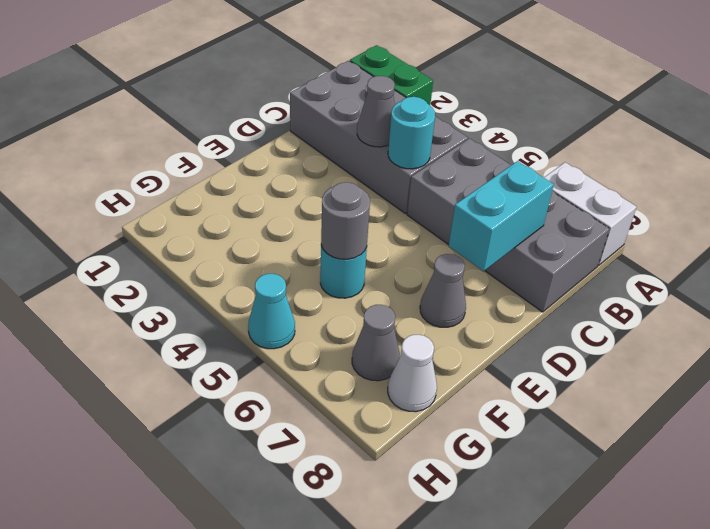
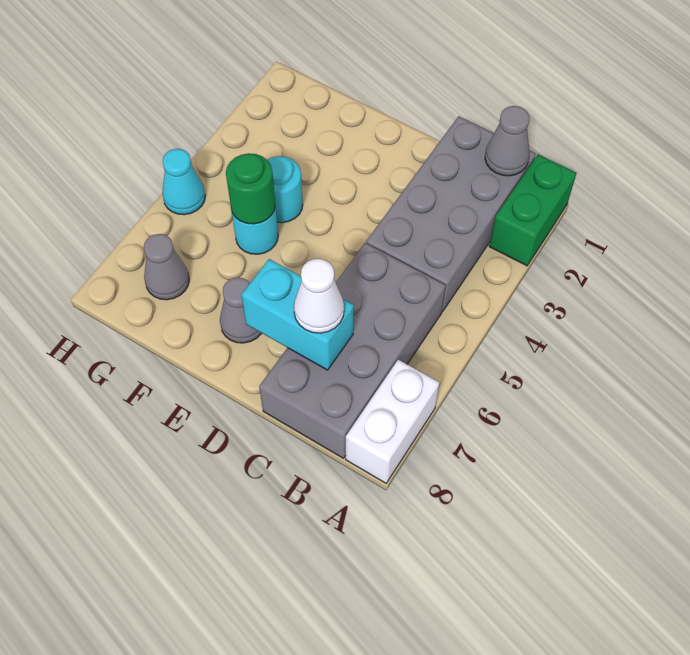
grey 1x1 cone [357,76,395,147] -> grey 1x1 cone moved to [485,106,529,176]
cyan 1x1 round brick [388,97,435,169] -> cyan 1x1 round brick moved to [267,156,303,223]
grey 1x1 round brick [321,182,370,259] -> green 1x1 round brick [226,153,275,224]
white 1x1 cone [388,335,437,412] -> white 1x1 cone moved to [294,259,344,333]

